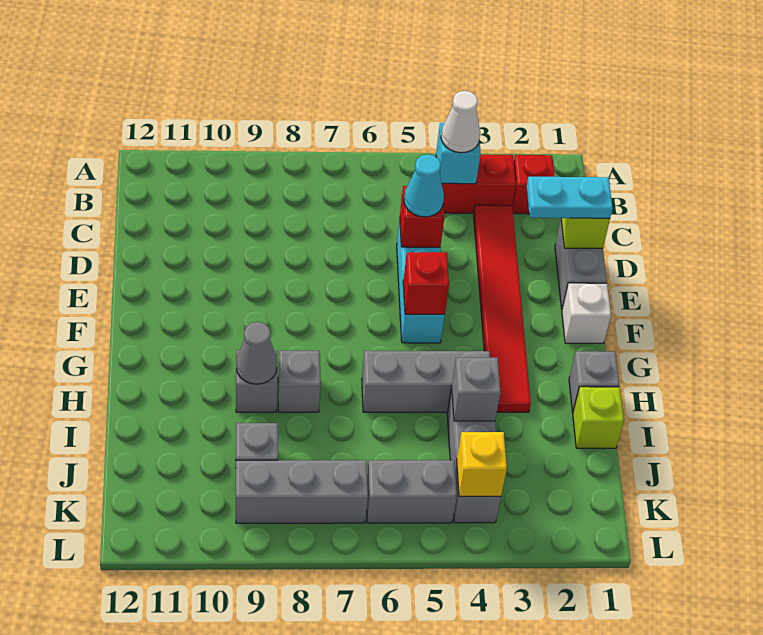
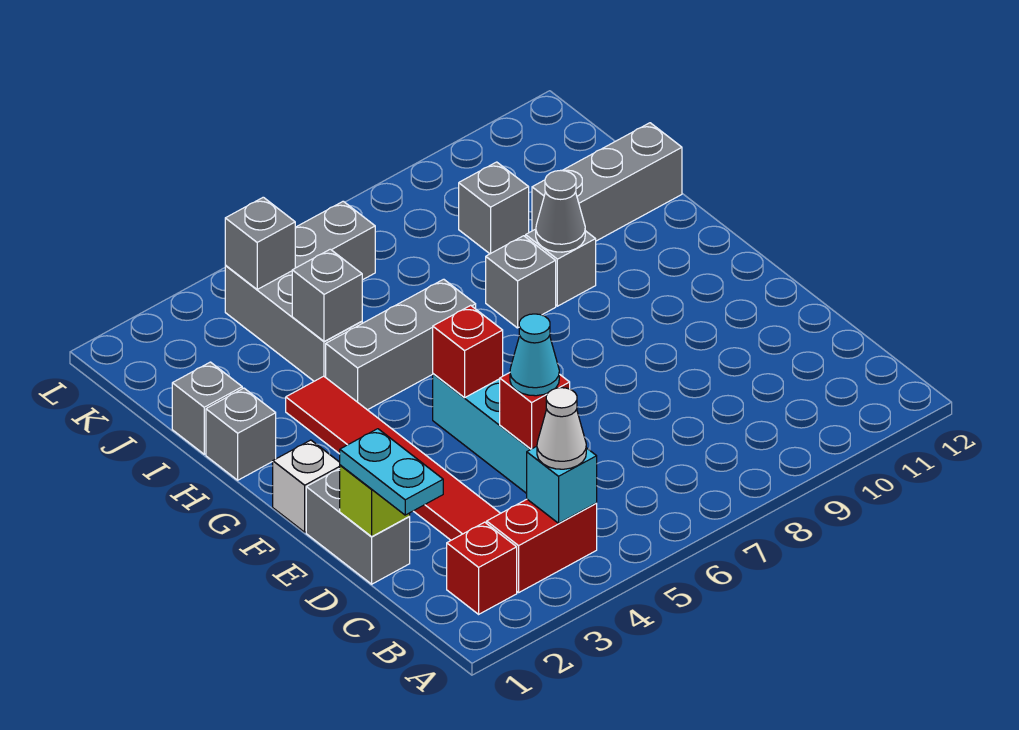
cyan 1x2 plate [527,177,613,218] -> cyan 1x2 plate turned to [340,429,443,515]
lime 1x1 brick [573,387,624,448] -> grey 1x1 brick [172,362,242,454]
yellow 1x1 brick [457,432,507,496] -> grey 1x1 brick [225,197,295,289]
grey 1x3 brick [236,460,368,523] -> grey 1x3 brick moved to [532,123,682,241]

